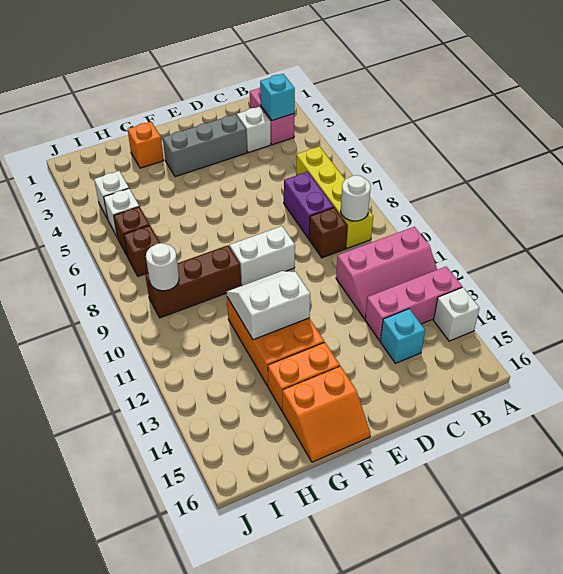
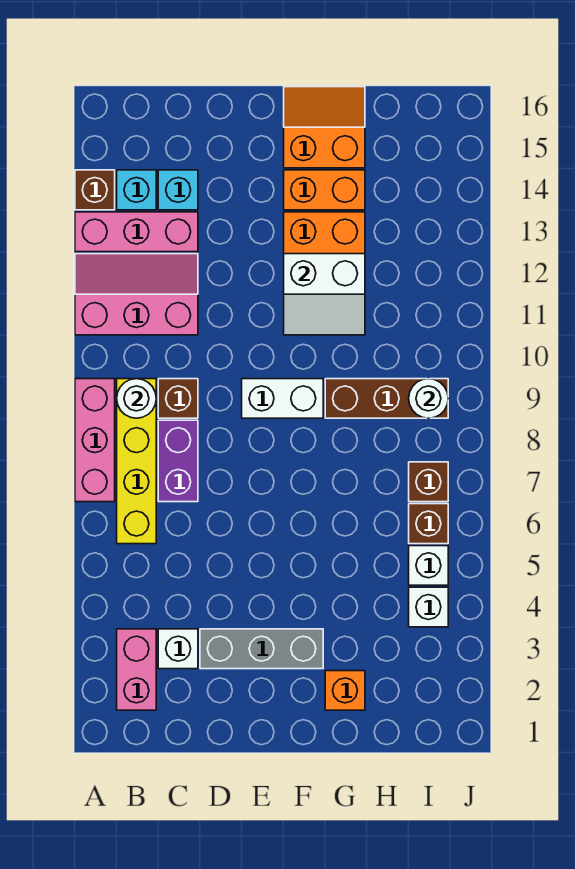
none -> pink 1x3 brick [75,379,115,502]
white 1x1 brick [433,287,479,341] -> brown 1x1 brick [75,170,115,210]
cyan 1x1 brick [260,74,295,120] -> cyan 1x1 brick moved to [117,170,156,210]

